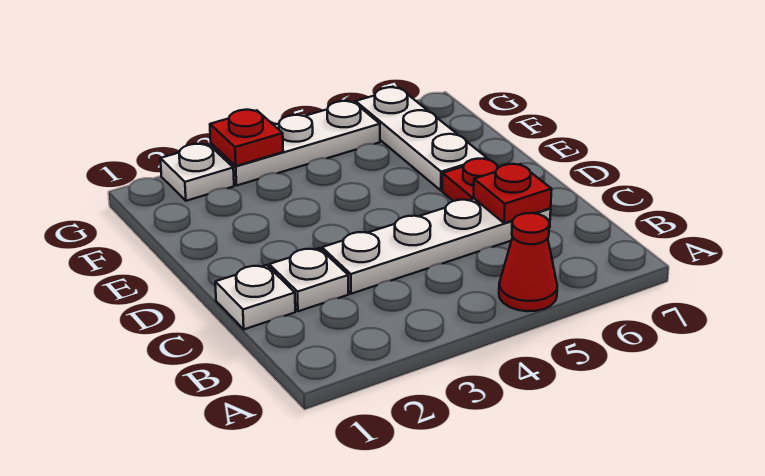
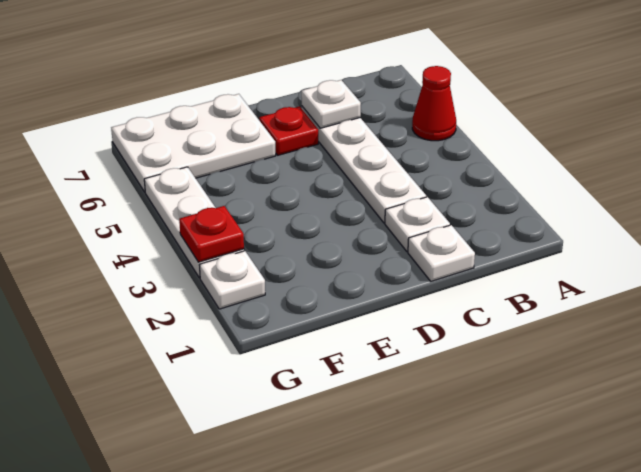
red 1x1 plate [474,164,552,223] -> white 1x1 plate [301,80,361,128]
white 1x3 plate [356,87,487,191] -> white 2x3 plate [111,94,276,192]

